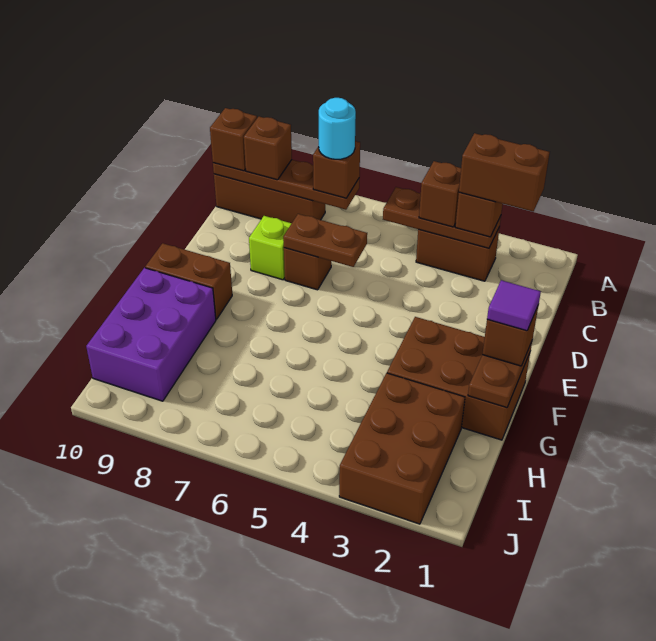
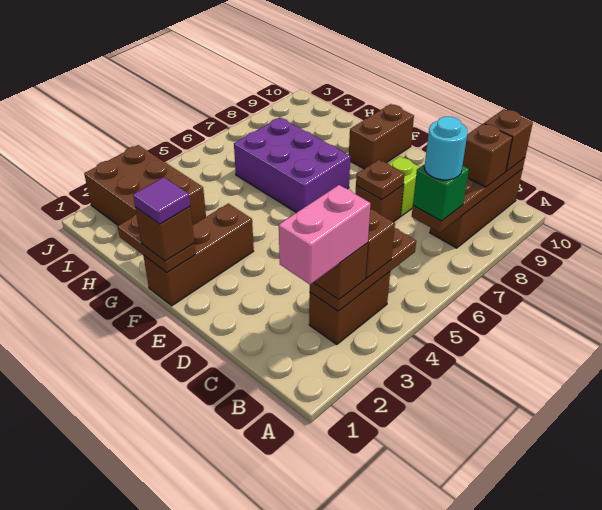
brown 1x2 brick [459,133,550,211] -> pink 1x2 brick [279,185,371,284]
brown 1x1 brick [313,141,360,198] -> green 1x1 brick [413,164,469,221]
brown 1x2 plate [283,214,367,267] -> brown 1x1 plate [356,160,405,200]
brown 2x3 brick [387,317,530,440] -> brown 1x3 brick [144,203,254,306]
purple 2x3 brick [86,268,216,401] -> purple 2x3 brick moved to [234,117,350,213]

